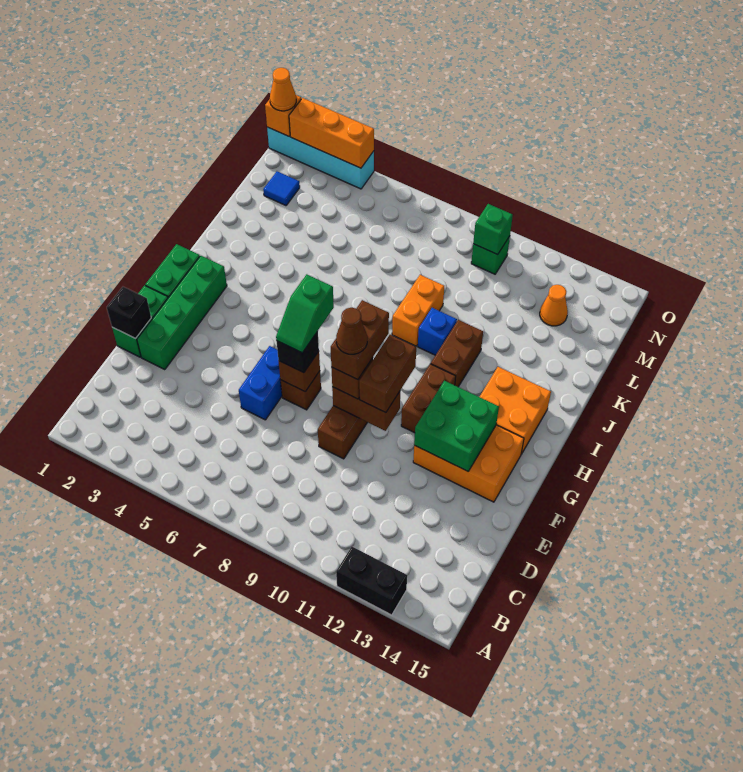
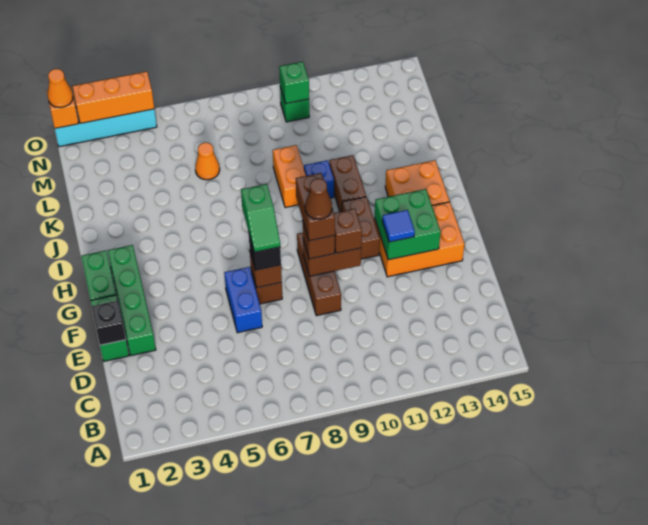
black 1x2 brick [336,547,407,615] -> none
brown 1x2 brick [359,335,416,413] -> brown 1x1 brick [334,209,362,253]
blue 1x1 tile [263,171,300,206] -> blue 1x1 tile moved to [382,210,415,242]
orange 1x1 cone [540,285,568,326] -> orange 1x1 cone moved to [195,143,220,180]

